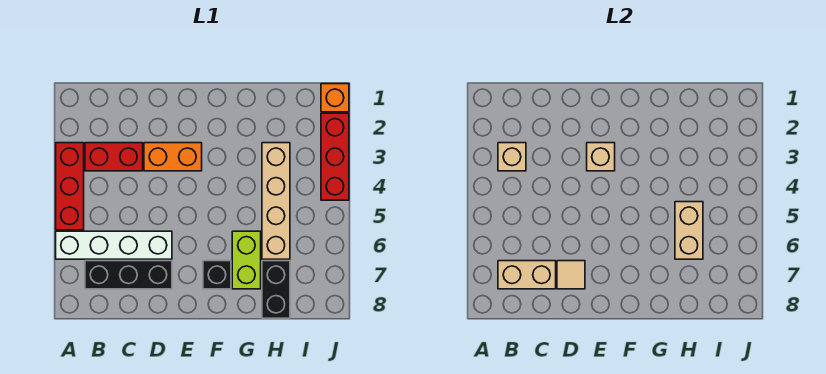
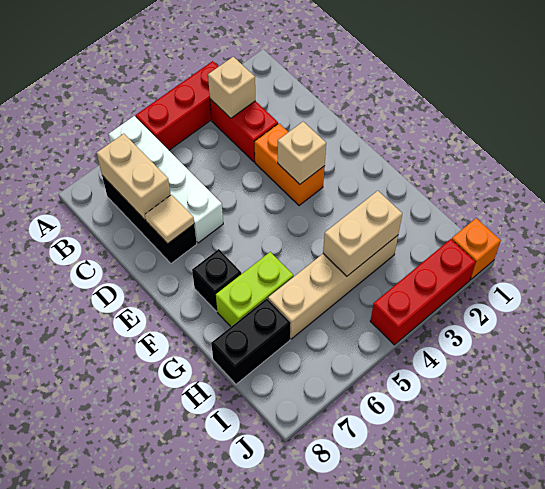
tan 1x2 brick [675,202,703,259] -> tan 1x2 brick moved to [323,191,402,276]

